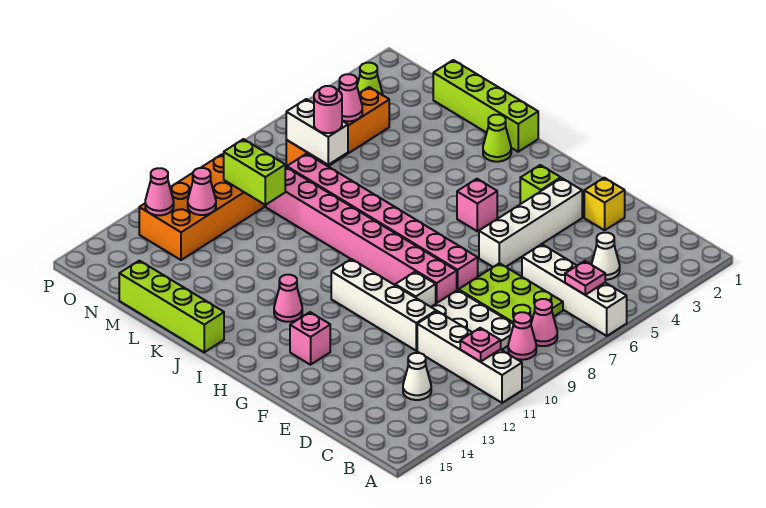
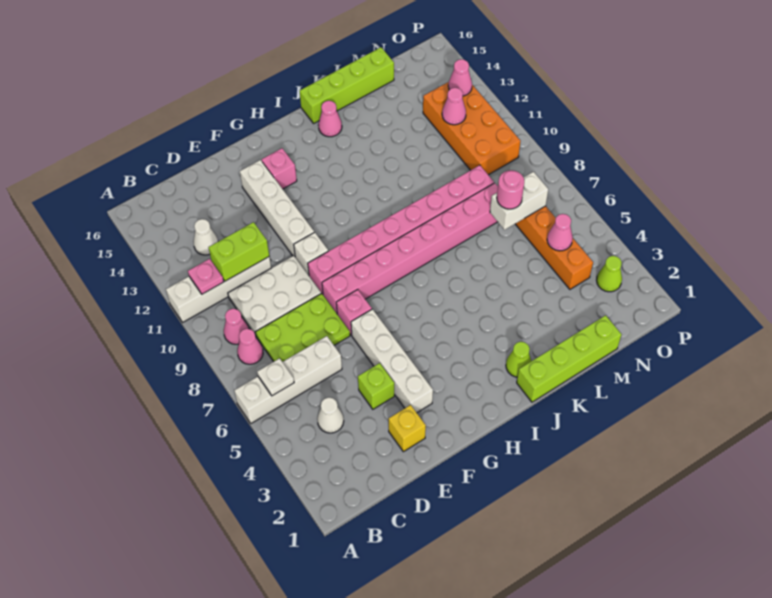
pink 1x1 plate [565,261,605,295] -> white 1x1 plate [257,358,294,396]
white 1x4 brick [331,259,436,351] -> white 1x4 brick turned to [240,160,314,256]
lime 1x1 brick [520,165,561,204] -> lime 1x1 brick moved to [358,363,394,409]
pink 1x1 brick [457,179,497,231] -> pink 1x1 brick moved to [336,290,372,335]
pink 1x1 cone [274,275,302,322] -> pink 1x1 cone moved to [318,101,342,137]
lime 1x2 brick [224,139,285,205] -> lime 1x2 brick moved to [209,222,269,281]

